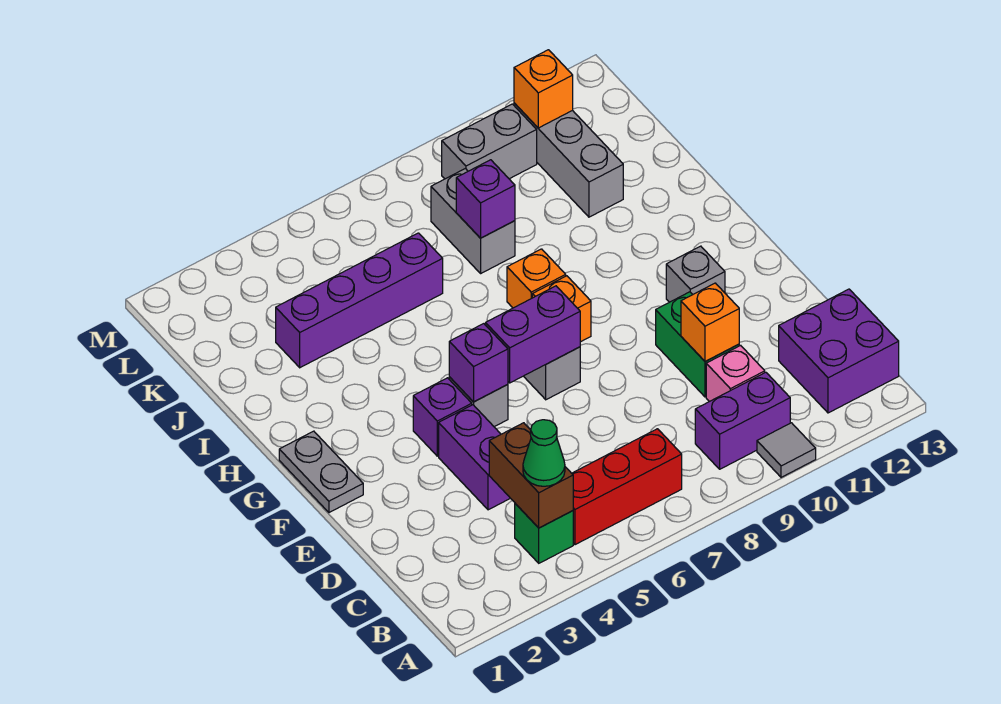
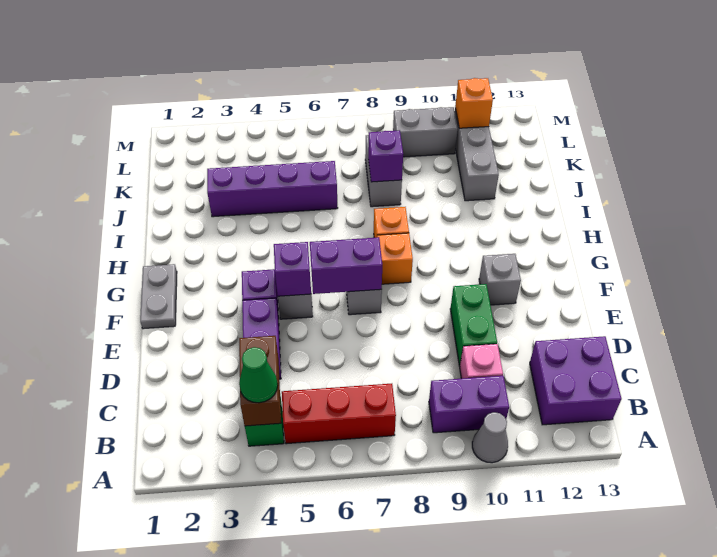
grey 1x1 tile [757,423,816,477] -> grey 1x1 cone [472,412,508,463]
orange 1x1 brick [681,283,739,362] -> none

